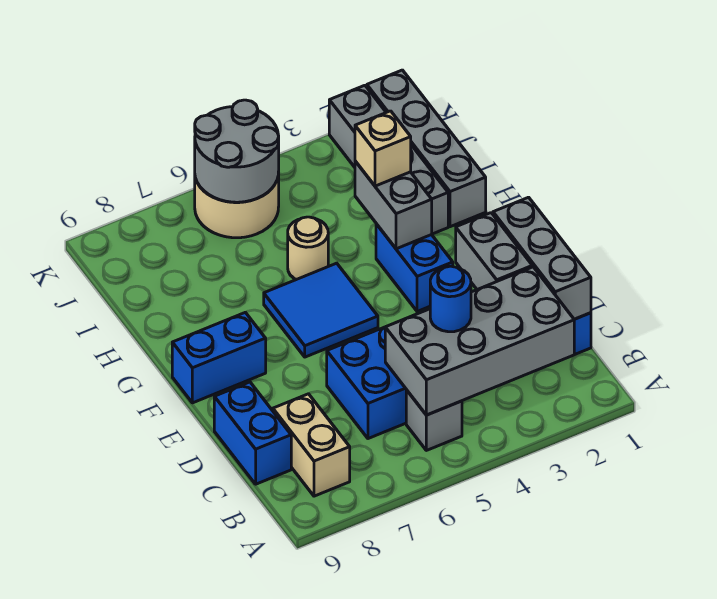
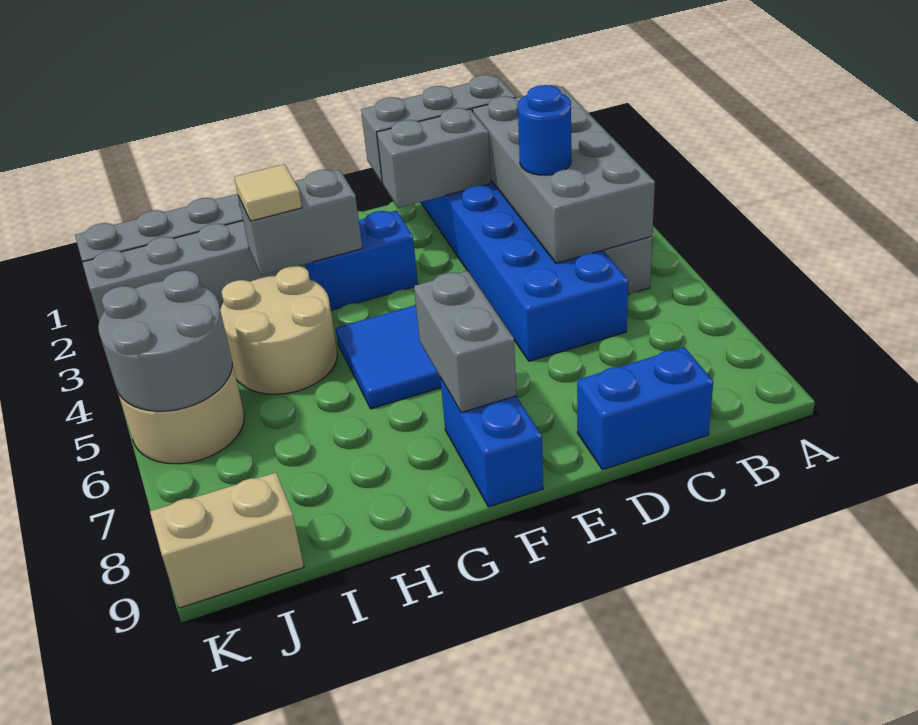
tan 1x2 brick [273,394,350,496] -> tan 1x2 brick moved to [150,473,304,608]
none -> grey 1x2 brick [414,271,516,413]
tan 1x1 brick [355,111,411,186] -> tan 1x1 tile [234,164,302,221]
tan 1x1 round brick [288,217,328,280] -> tan 2x2 round brick [220,266,337,394]

